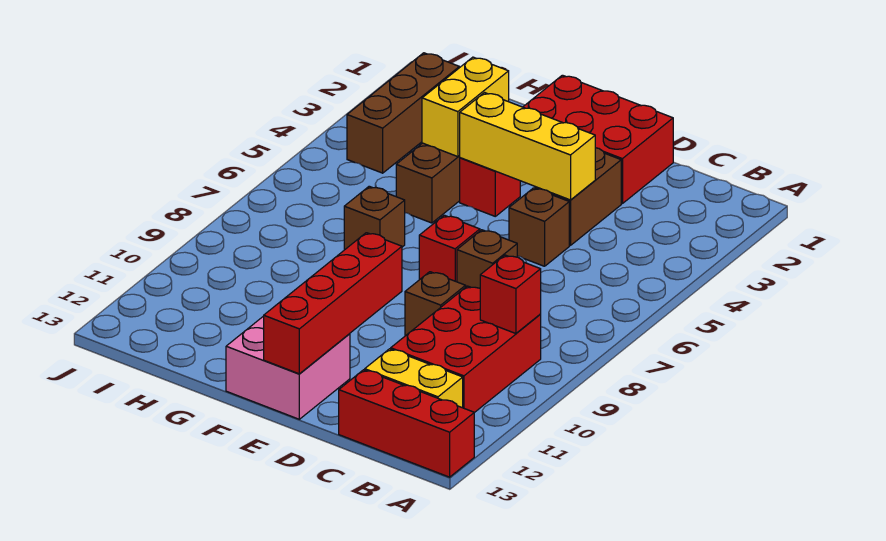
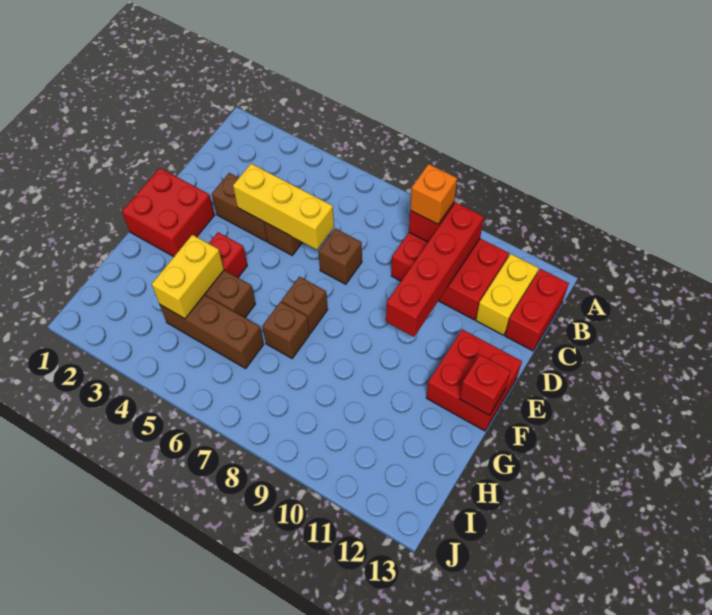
red 1x3 brick [339,370,474,477] -> red 1x2 brick [505,269,569,351]
none -> orange 1x1 brick [410,164,457,224]
red 2x3 brick [523,75,673,204] -> red 2x2 brick [122,168,214,257]
yellow 1x3 brick [460,93,595,200] -> yellow 1x3 brick turned to [233,164,334,250]
brown 1x1 brick [405,272,466,336] -> brown 1x1 brick moved to [282,277,328,333]
red 1x1 brick [419,215,480,282] -> red 1x1 brick moved to [459,355,511,415]
red 1x4 brick [264,233,402,374] -> red 1x4 brick turned to [386,203,484,337]
pink 2x2 brick [226,316,350,419] -> red 2x2 brick [426,329,522,431]
yellow 1x2 brick [422,57,509,157] -> yellow 1x2 brick turned to [152,235,224,319]
brown 1x3 brick [347,53,459,173] -> brown 1x3 brick moved to [160,295,264,368]

